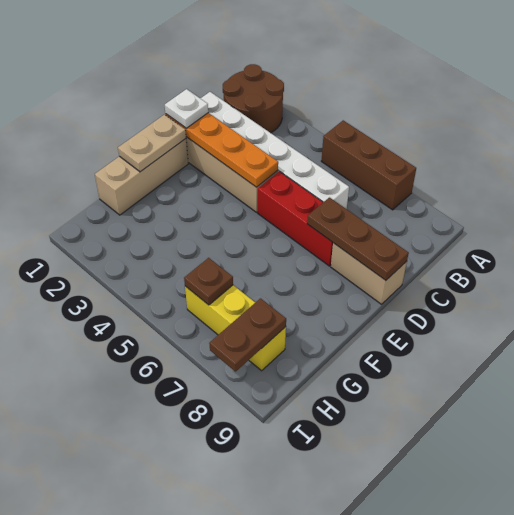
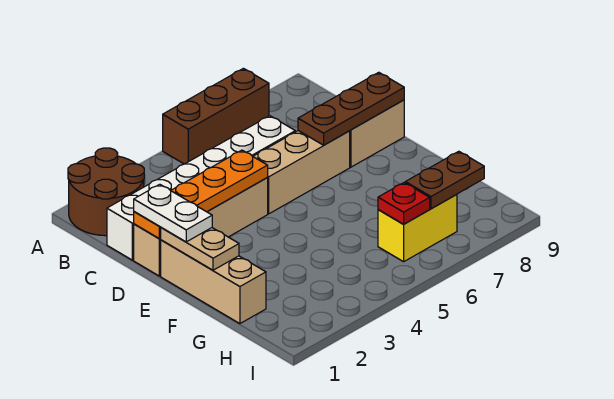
white 1x1 plate [165,89,208,128] -> white 1x2 plate [134,184,212,242]
red 1x3 brick [258,172,333,266] -> tan 1x3 brick [253,131,350,214]
yellow 1x3 brick [185,285,286,371] -> yellow 1x2 brick [378,194,457,262]
brown 1x1 plate [184,258,233,305] -> red 1x1 plate [378,183,430,224]
brown 1x2 plate [209,299,286,371] -> brown 1x2 plate turned to [405,151,484,209]

